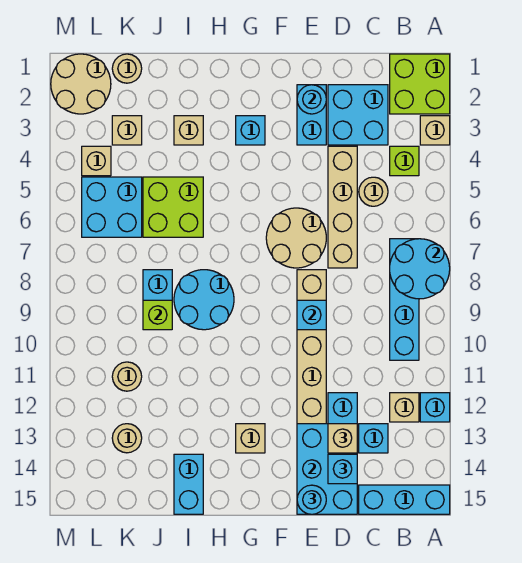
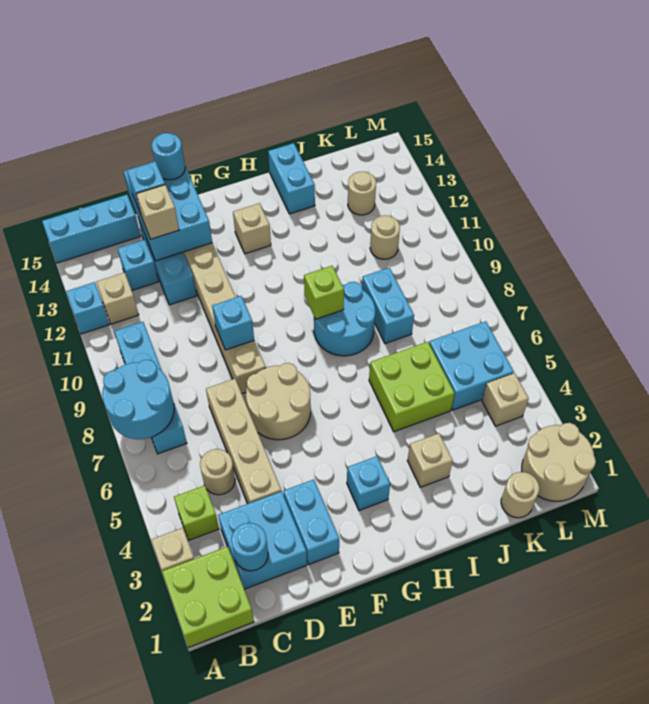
cyan 1x1 round brick [297,85,326,114] -> cyan 1x1 round brick moved to [231,523,268,571]
lime 1x1 brick [143,300,172,330] -> lime 1x1 brick moved to [304,266,344,319]
tan 1x1 brick [112,116,142,145] -> none

